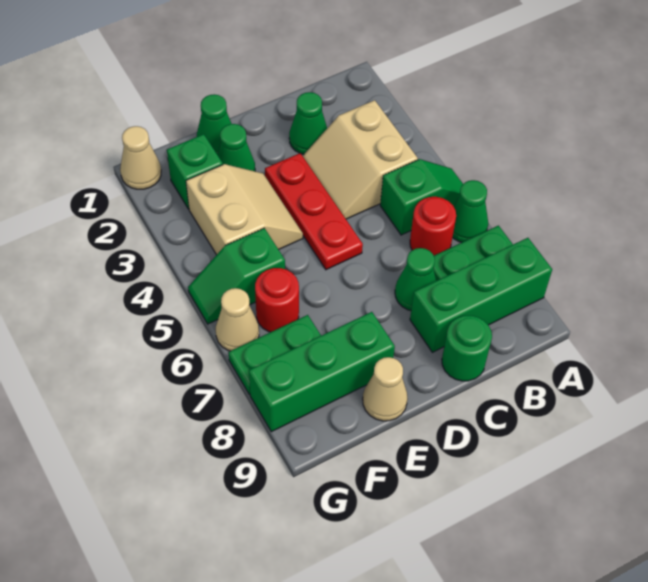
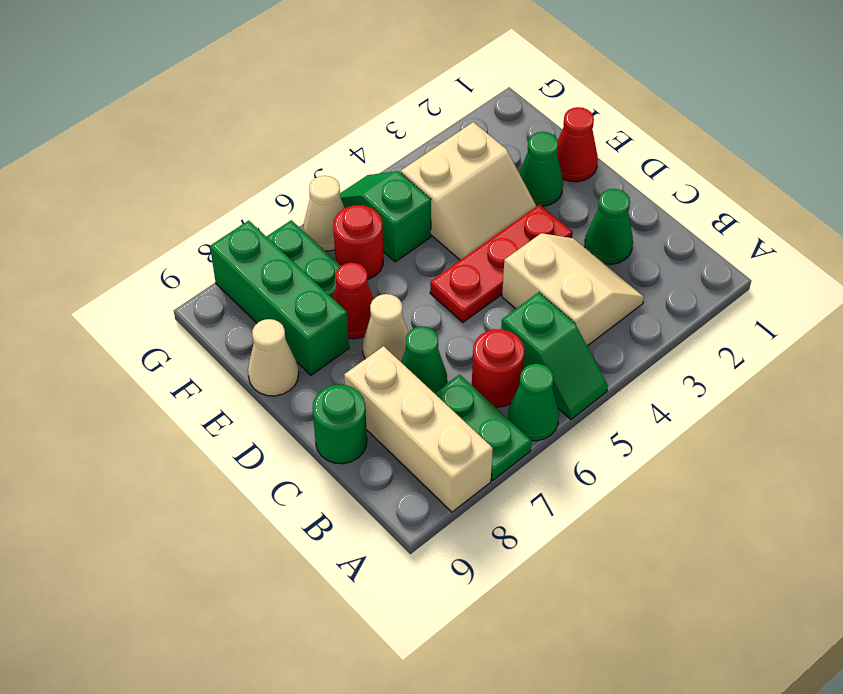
green 1x3 brick [410,238,552,352] -> tan 1x3 brick [344,346,493,512]
tan 2x2 slope [303,100,418,219] -> tan 2x2 slope turned to [502,233,644,346]
green 1x1 cone [197,94,231,155] -> red 1x1 cone [557,107,598,182]
none -> red 1x1 cone [333,262,374,339]
green 1x1 brick [167,134,223,209] -> none
tan 1x1 cone [120,126,161,189] -> tan 1x1 cone moved to [363,294,409,362]

